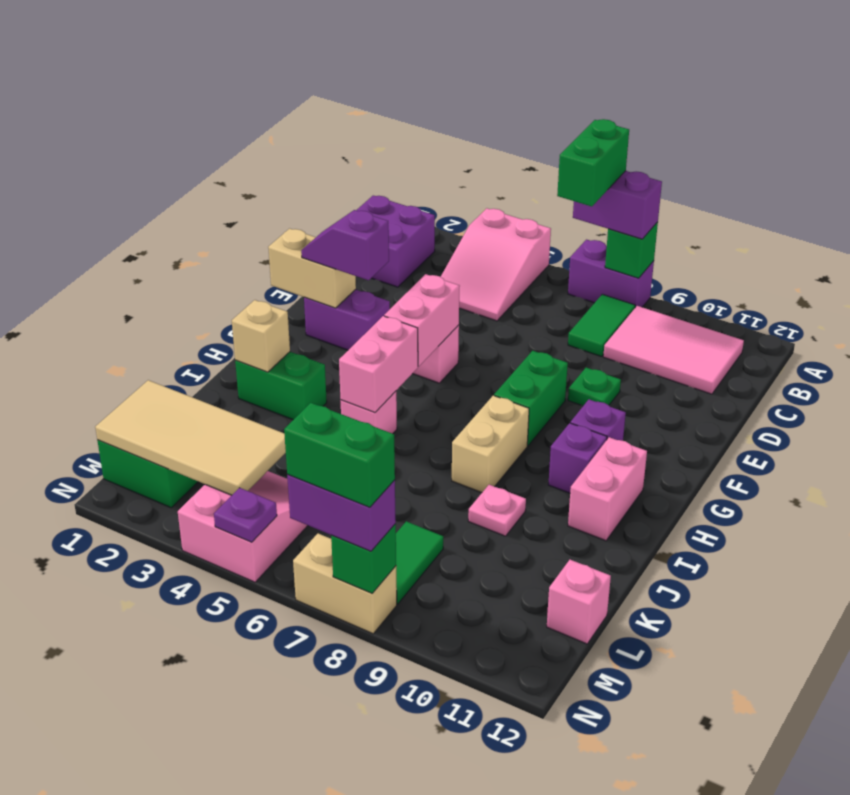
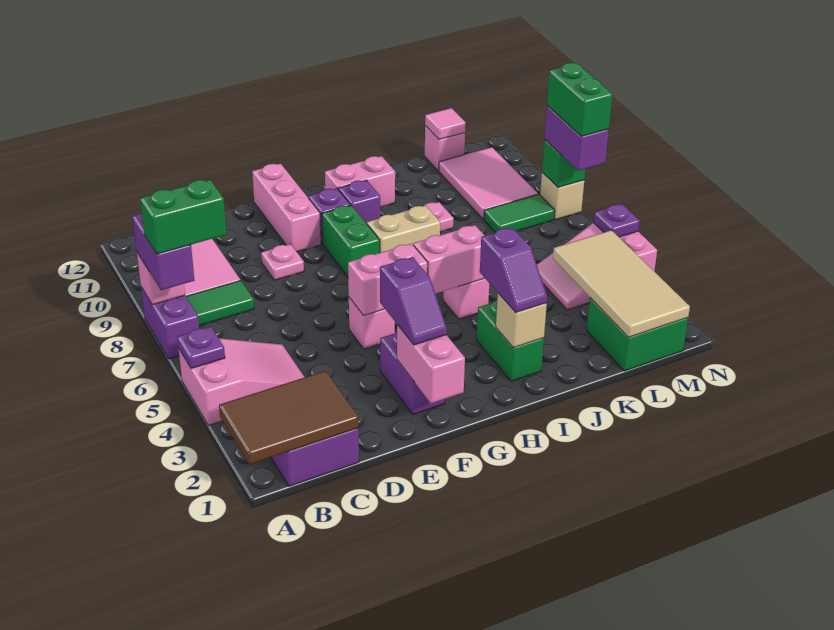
none -> brown 2x3 tile [219,371,359,464]
none -> purple 1x1 plate [177,327,225,369]
green 1x1 brick [605,222,658,278] -> pink 1x1 brick [137,253,185,305]
green 1x1 plate [568,368,621,406] -> pink 1x1 plate [261,244,304,280]
tan 1x2 brick [268,229,356,308] -> pink 1x2 brick [397,325,465,404]
green 1x2 brick [494,351,568,446] -> green 1x2 brick turned to [322,205,380,277]
none -> pink 1x3 brick [252,164,321,252]
none -> purple 1x2 slope [480,228,547,313]
none -> pink 2x3 tile [439,147,538,219]
none -> pink 1x1 tile [425,108,466,139]
tan 1x2 brick [293,534,397,634] -> tan 1x1 brick [540,173,584,220]

